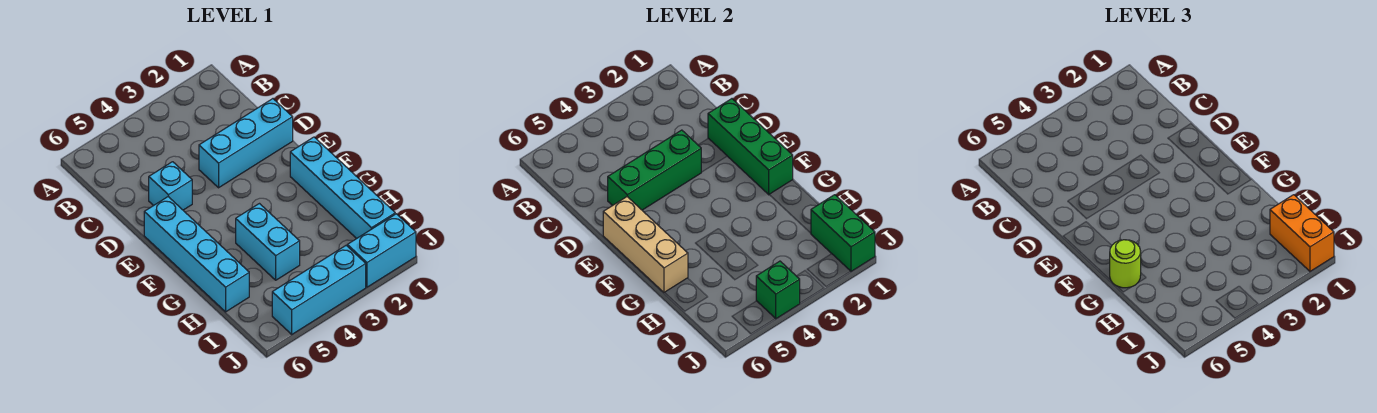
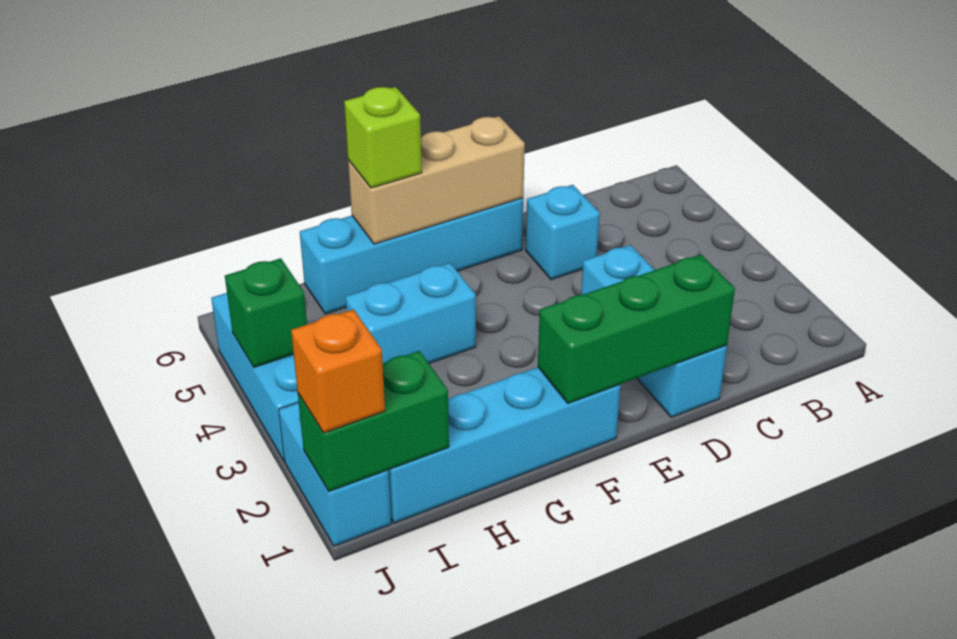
green 1x3 brick [608,130,701,210] -> none
lime 1x1 round brick [1110,240,1141,288] -> lime 1x1 brick [344,87,422,188]
orange 1x2 brick [1270,195,1334,271] -> orange 1x1 brick [291,310,385,433]

